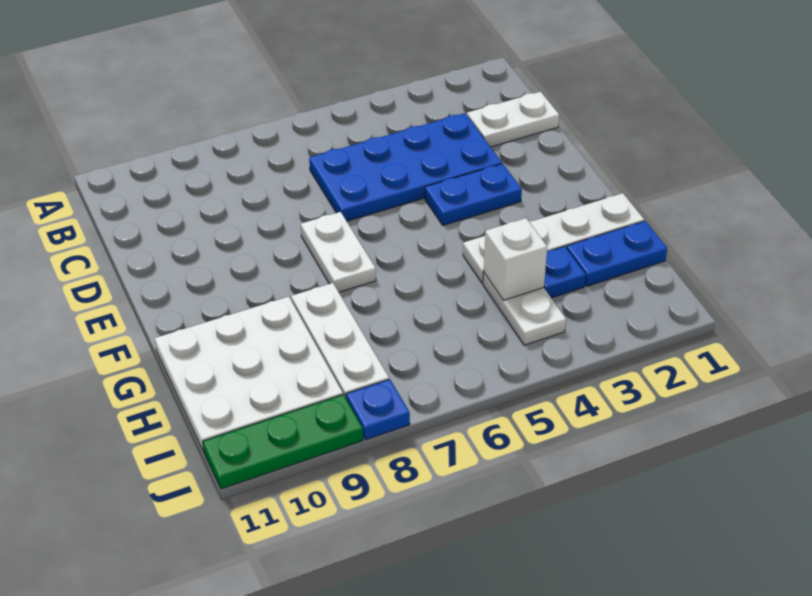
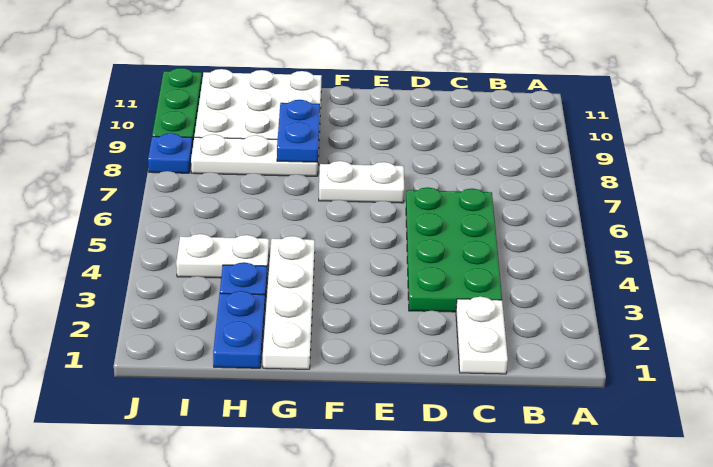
blue 2x4 plate [309,113,502,221] -> green 2x4 plate [406,187,502,312]
blue 1x2 plate [425,164,522,225] -> blue 1x2 plate moved to [277,100,320,162]
white 1x1 brick [484,218,547,300] -> none

